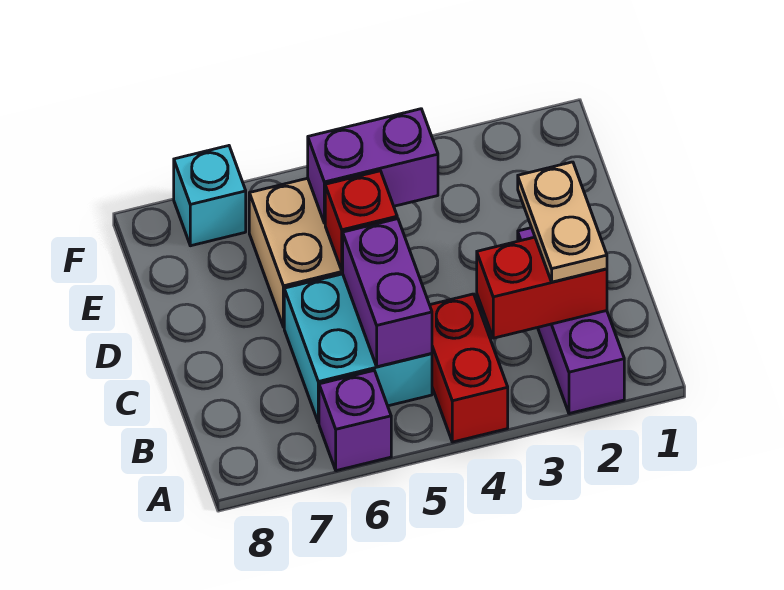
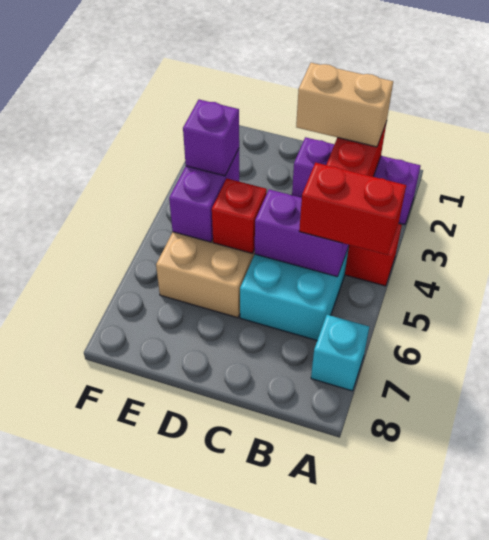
none -> red 1x2 brick [299,163,406,255]
purple 1x1 brick [319,371,391,471] -> purple 1x1 brick moved to [183,100,239,176]
tan 1x2 plate [518,162,607,282] -> tan 1x2 brick [296,63,393,147]
cyan 1x1 brick [174,146,246,246] -> cyan 1x1 brick moved to [311,315,369,391]

